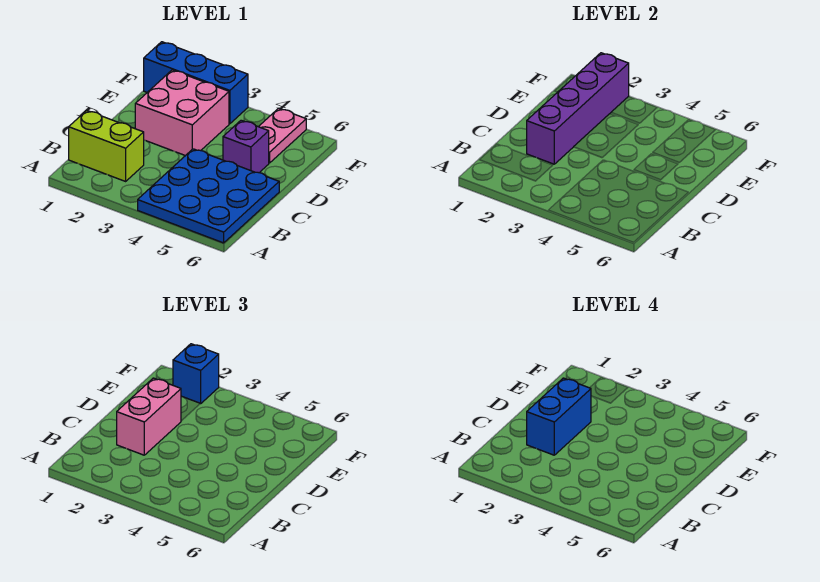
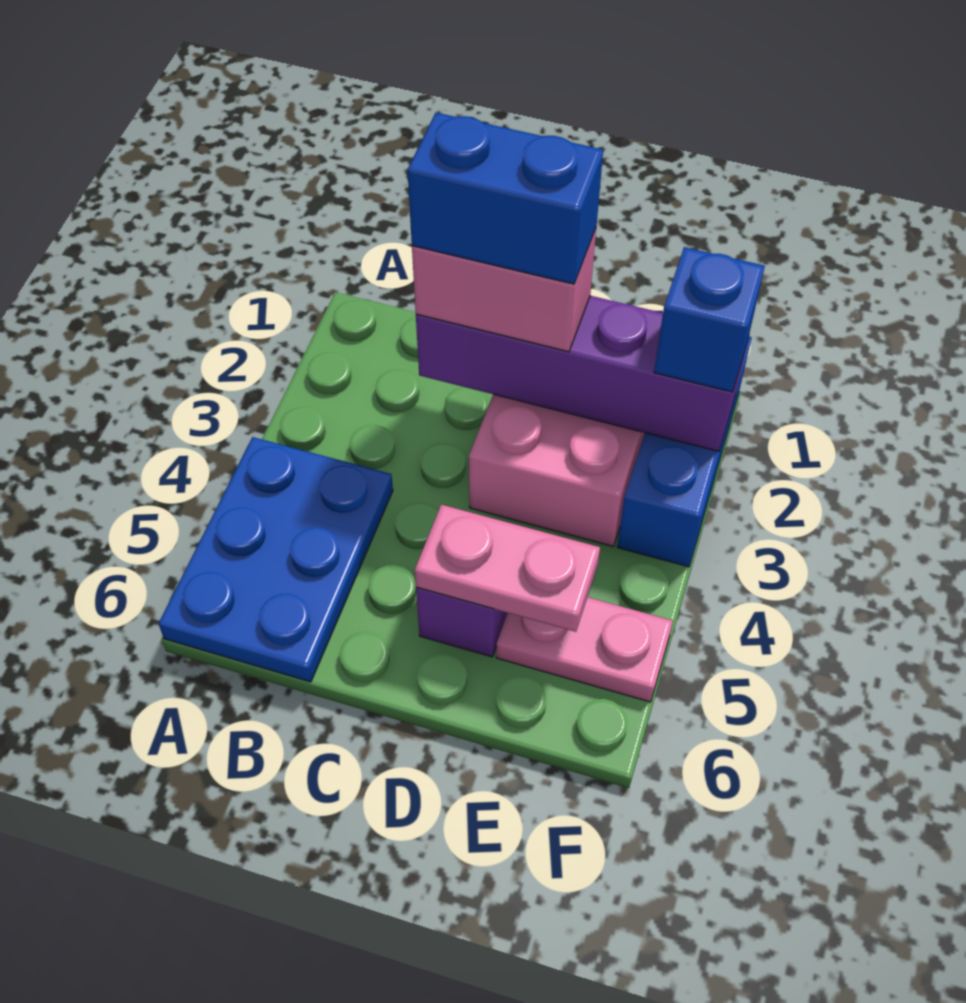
blue 3x3 plate [138,149,279,243] -> blue 2x3 plate [159,437,393,682]
lime 1x2 brick [69,110,144,181] -> none
none -> pink 1x2 plate [415,505,600,632]

